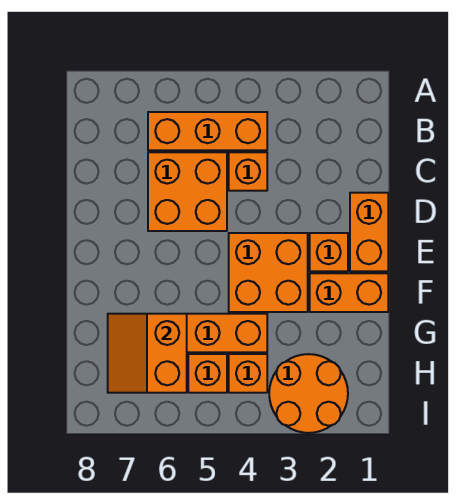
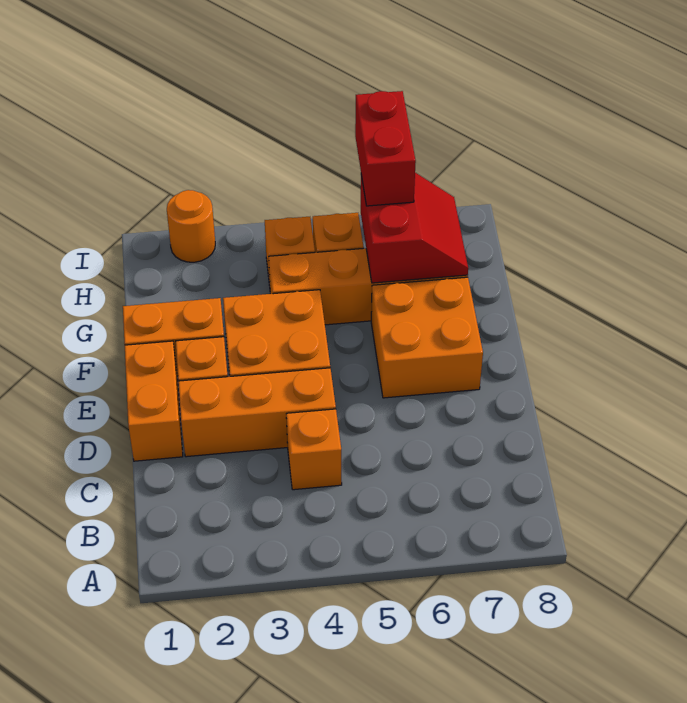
orange 1x3 brick [148,112,267,150] -> orange 1x3 brick moved to [178,368,336,457]
orange 2x2 brick [148,152,227,231] -> orange 2x2 brick moved to [371,277,483,398]
orange 2x2 slope [108,314,187,393] -> red 2x2 slope [361,173,468,283]
orange 2x2 round brick [269,354,348,433] -> orange 1x1 round brick [167,190,215,262]
none -> red 1x2 brick [355,91,416,206]

